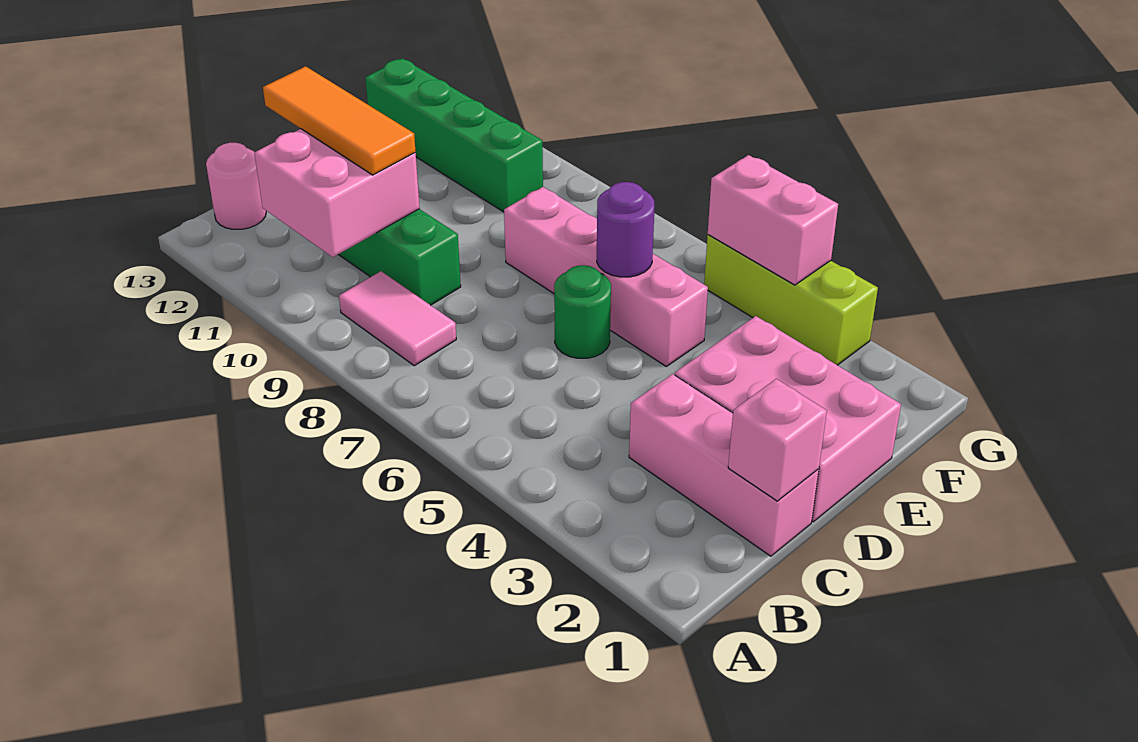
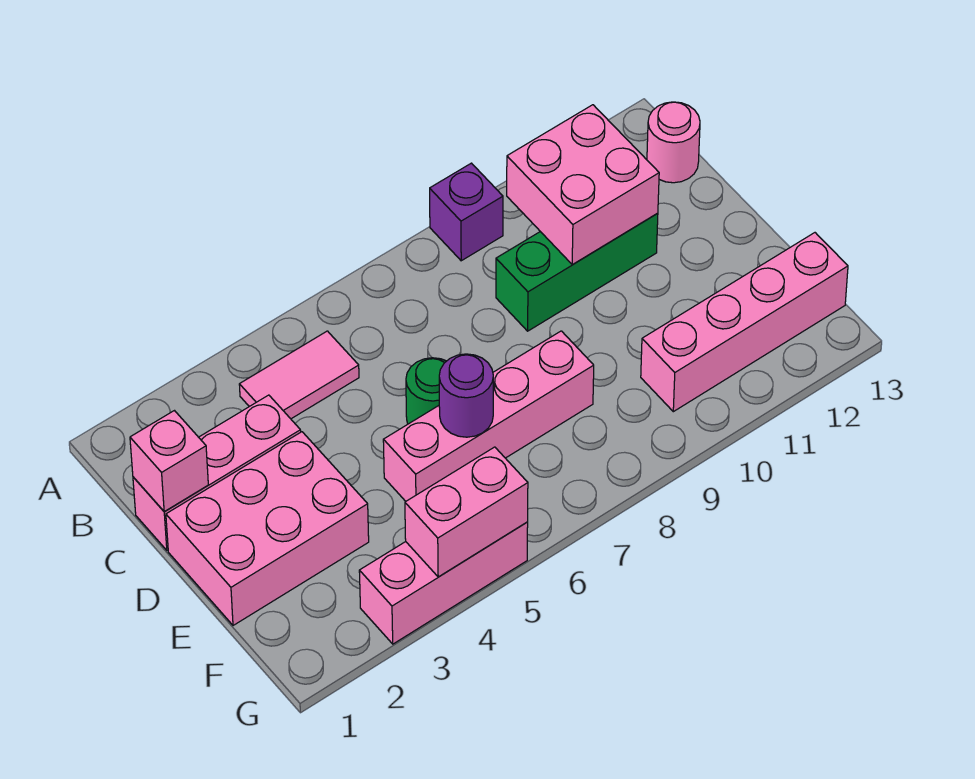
none -> purple 1x1 brick [430,163,503,261]
pink 1x2 tile [339,271,456,366] -> pink 1x2 tile moved to [239,331,359,419]
orange 1x3 tile [263,66,416,175] -> none
green 1x4 brick [365,58,543,212] -> pink 1x4 brick [641,233,848,412]
lime 1x3 brick [704,235,878,365] -> pink 1x3 brick [359,522,528,644]

